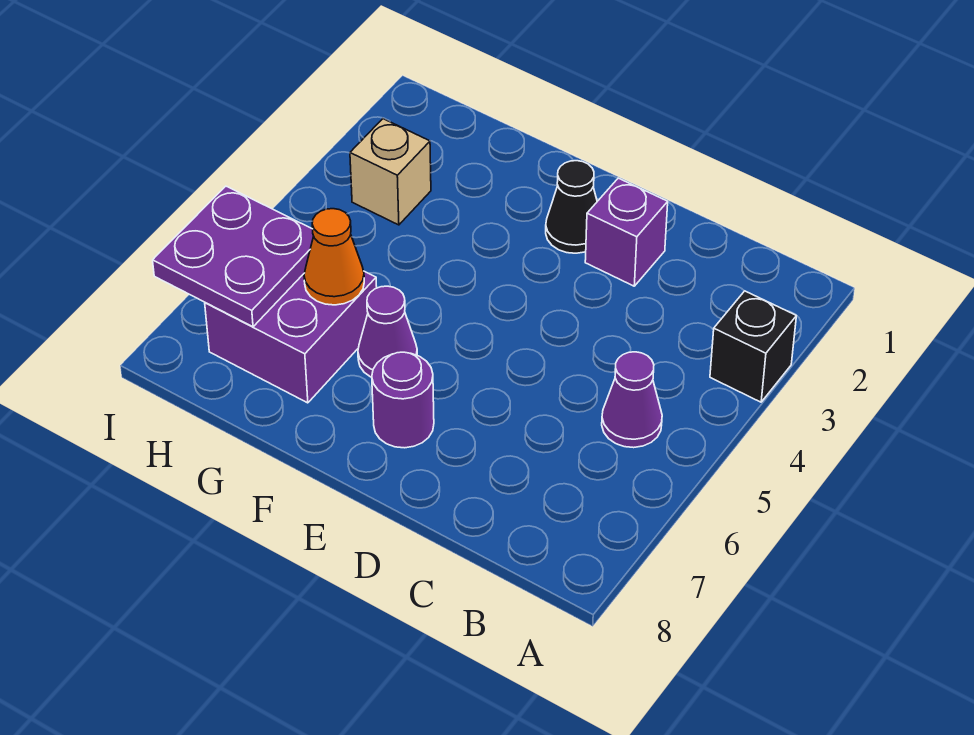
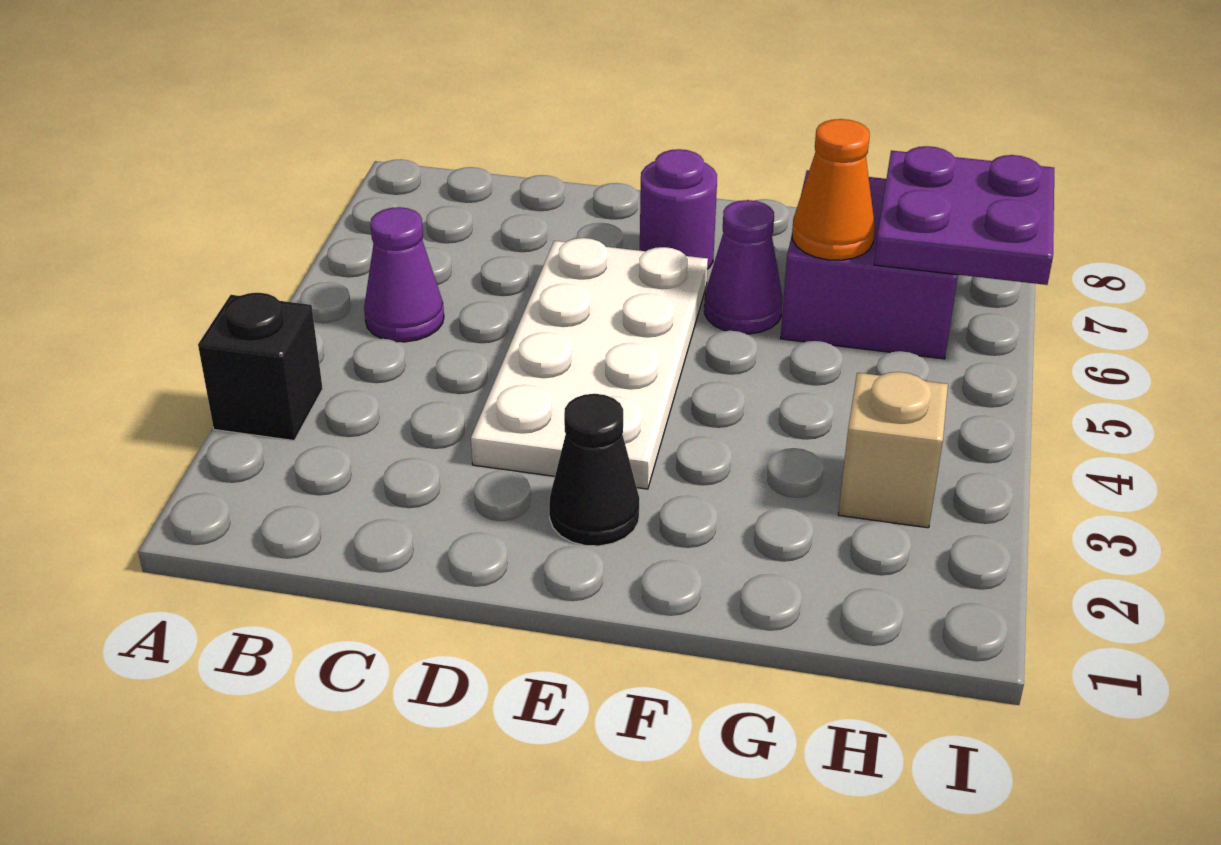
purple 1x1 brick [585,178,668,286] -> none
none -> white 2x4 plate [471,238,708,489]

